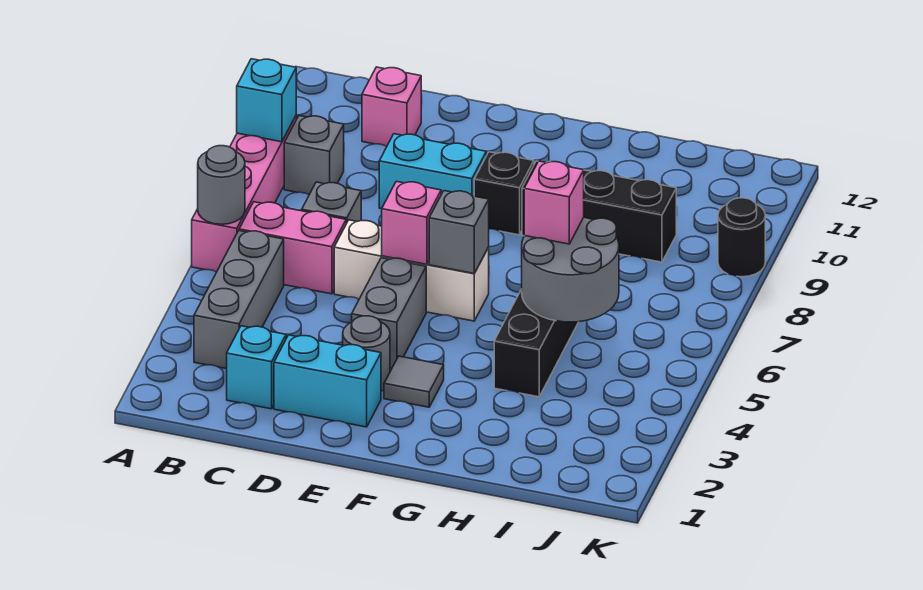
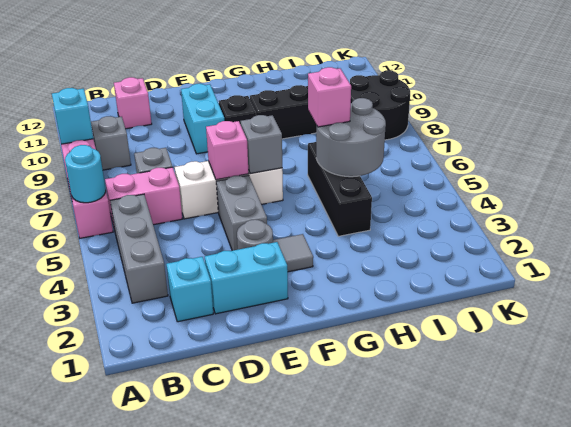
grey 1x1 round brick [198,146,245,224] -> cyan 1x1 round brick [65,145,106,203]
cyan 1x2 brick [379,134,486,209] -> cyan 1x2 brick turned to [181,84,224,154]
black 1x1 round brick [718,198,765,277] -> black 2x2 round brick [350,71,410,140]

